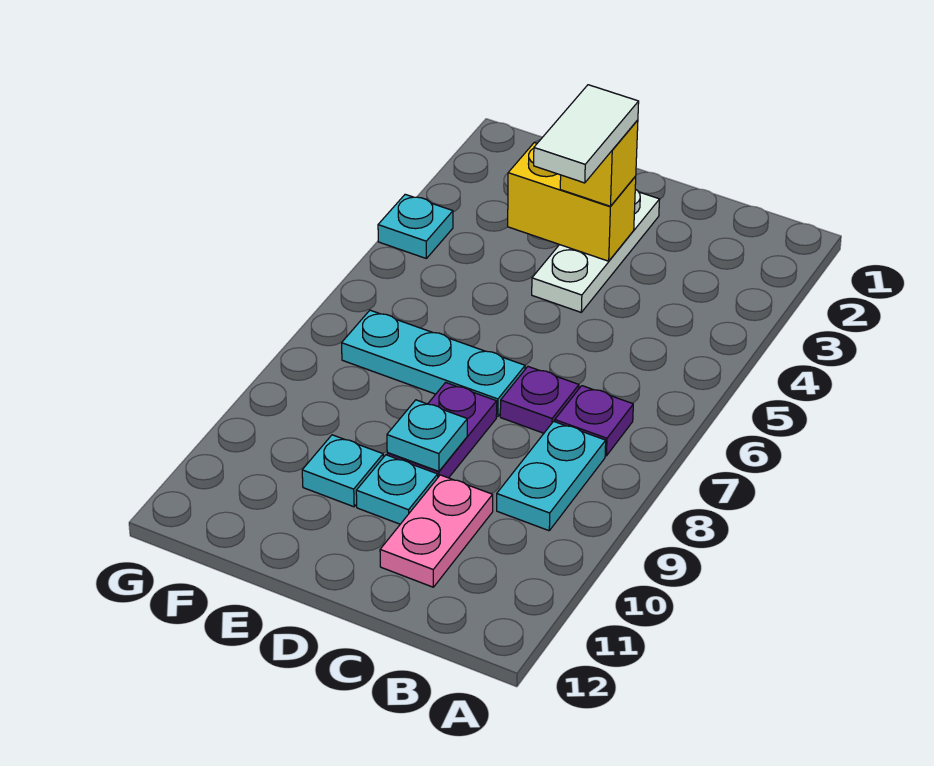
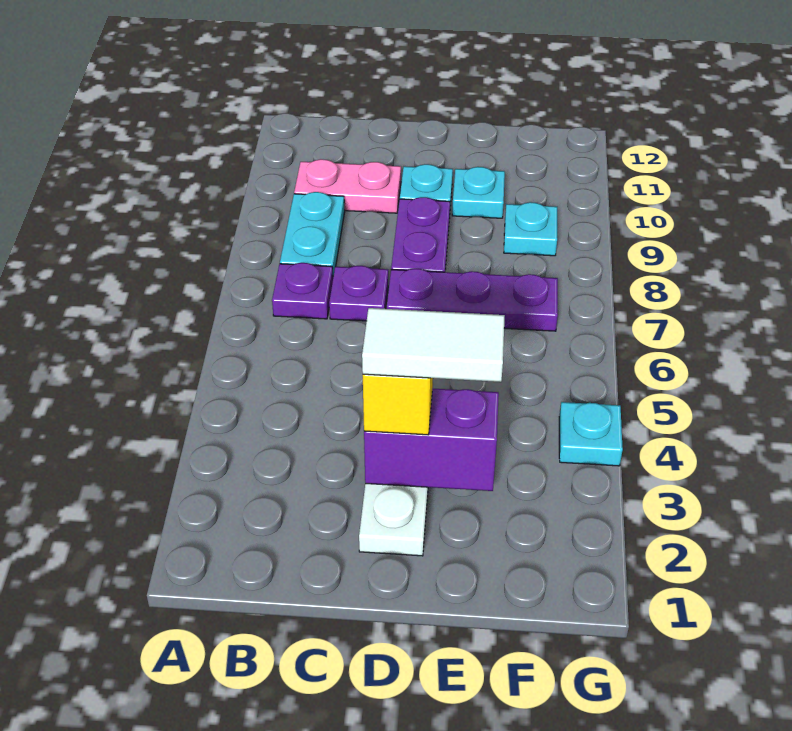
pink 1x2 plate [380,475,493,587] -> pink 1x2 plate turned to [294,159,401,213]
yellow 1x2 brick [508,142,636,261] -> purple 1x2 brick [364,388,499,491]
white 1x2 tile [534,85,639,183] -> white 1x2 tile turned to [362,308,505,382]
cyan 1x3 plate [342,310,525,417] -> purple 1x3 plate [387,269,558,331]
cyan 1x1 plate [387,400,467,471] -> cyan 1x1 plate moved to [504,202,557,256]

